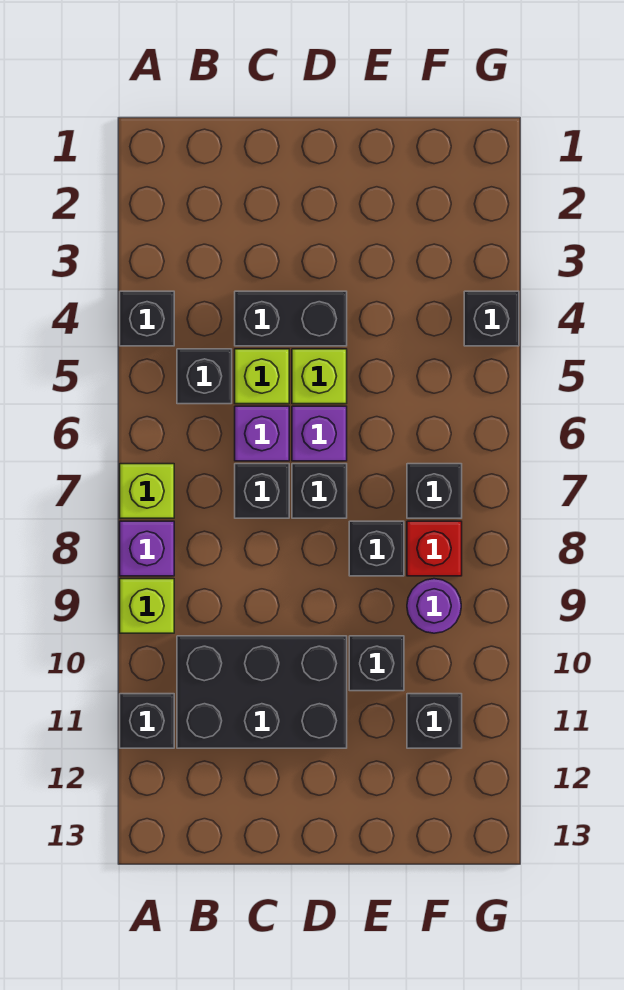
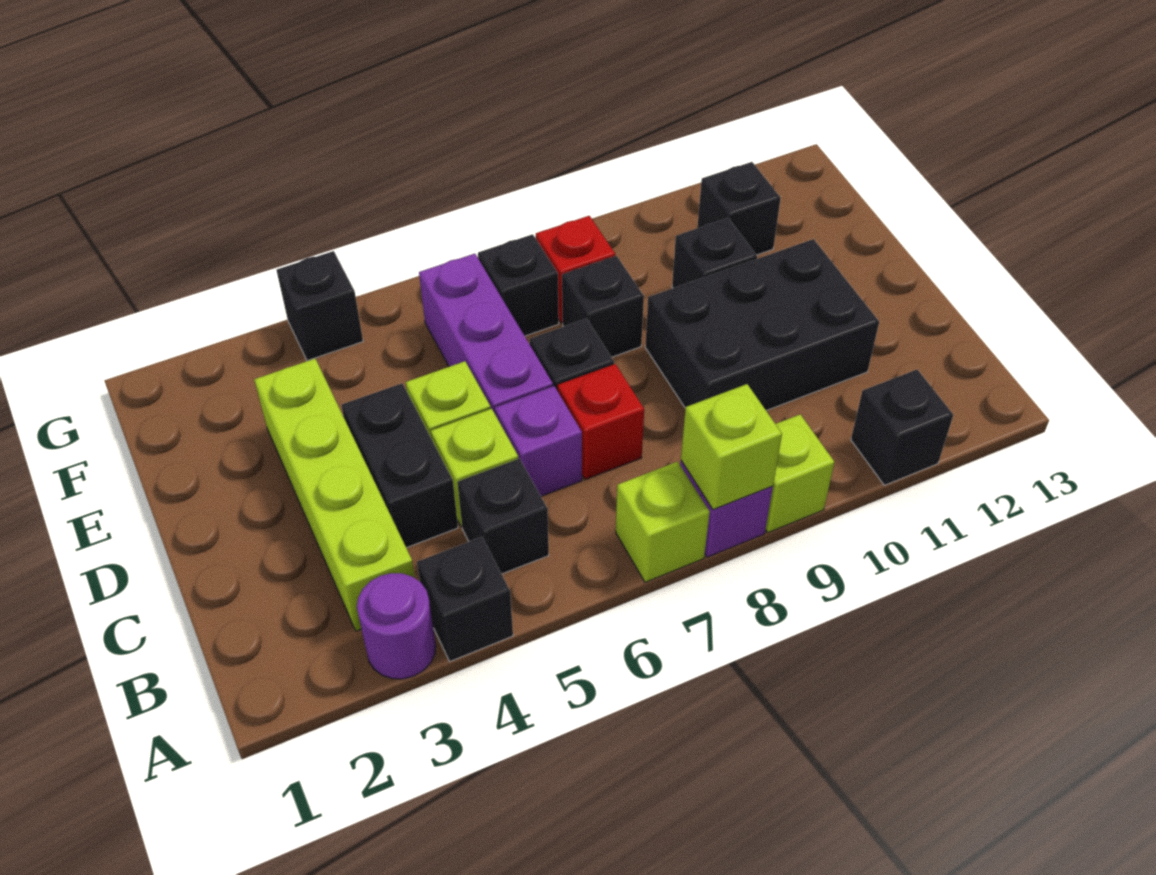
none -> lime 1x1 brick [681,384,782,510]
none -> lime 1x4 brick [254,359,415,631]
black 2x3 brick [177,636,347,748] -> black 2x3 brick turned to [645,239,879,411]
black 1x1 brick [235,464,289,518] -> red 1x1 brick [557,364,644,480]
purple 1x1 brick [292,406,347,461] -> purple 1x3 brick [419,254,553,413]
purple 1x1 round brick [407,579,461,633] -> purple 1x1 round brick moved to [357,573,436,679]

